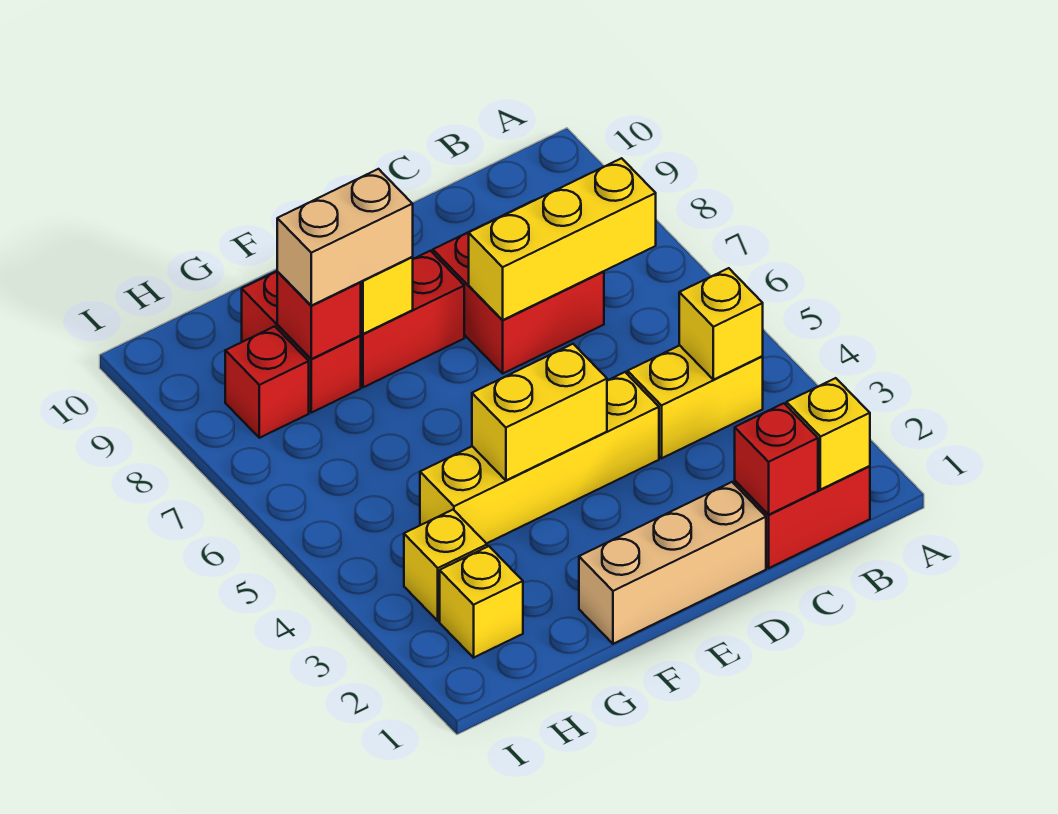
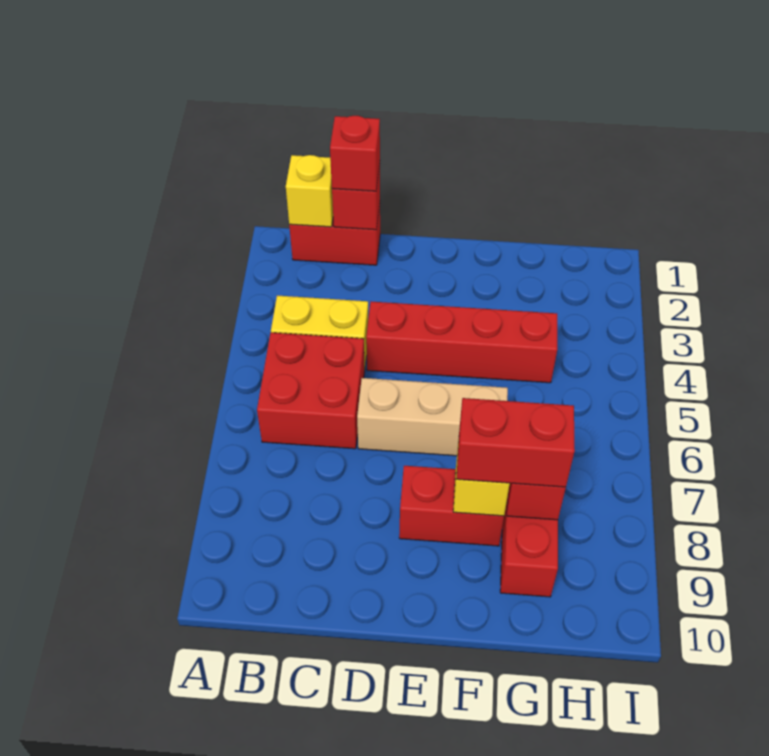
yellow 1x1 brick [679,268,763,380] -> none
yellow 1x3 brick [469,158,656,320] -> none
red 2x2 brick [433,200,604,373] -> red 2x2 brick moved to [257,333,365,449]
tan 1x3 brick [579,482,766,644] -> tan 1x3 brick moved to [357,378,508,456]
yellow 1x4 brick [420,372,659,544] -> red 1x4 brick [366,302,557,383]
yellow 1x2 brick [472,344,607,480] -> none
tan 1x2 brick [277,169,413,306] -> red 1x2 brick [457,398,575,487]
yellow 1x1 brick [440,546,523,658] -> none
yellow 1x1 brick [404,510,487,621] -> none
red 1x1 brick [225,326,309,438] -> red 1x1 brick moved to [330,116,380,191]

